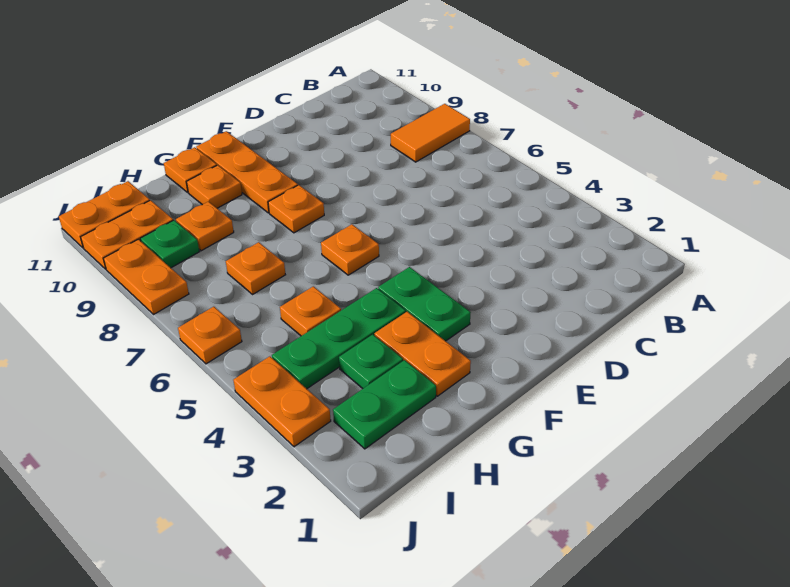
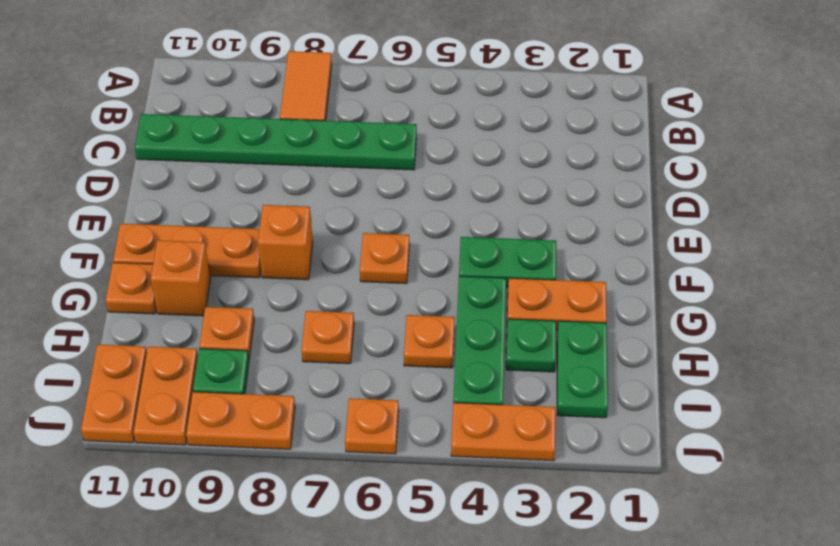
none -> green 1x6 plate [135,114,417,170]
orange 1x1 plate [268,185,324,233] -> orange 1x1 brick [258,205,313,280]
orange 1x1 plate [187,165,242,208] -> orange 1x1 brick [151,240,211,316]

